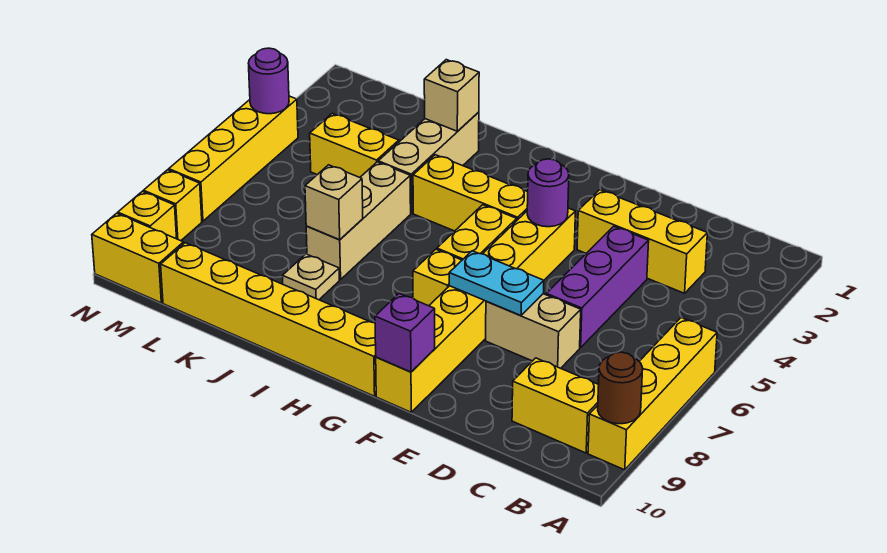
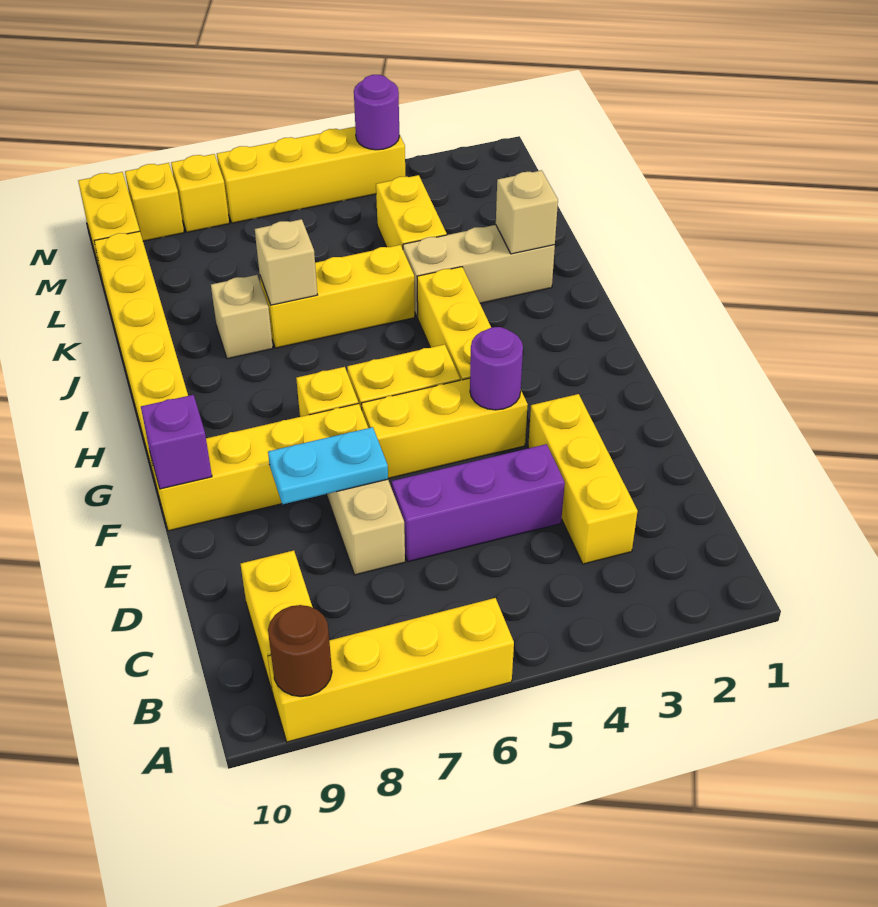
cyan 1x2 plate [449,251,544,315] -> cyan 1x2 plate turned to [268,427,388,504]
tan 1x3 brick [306,162,411,280] -> yellow 1x3 brick [260,245,415,348]
tan 1x1 plate [282,254,339,300] -> tan 1x1 brick [211,275,273,359]

